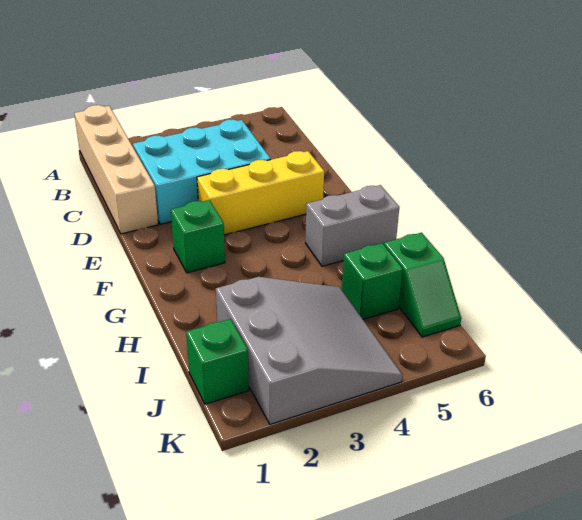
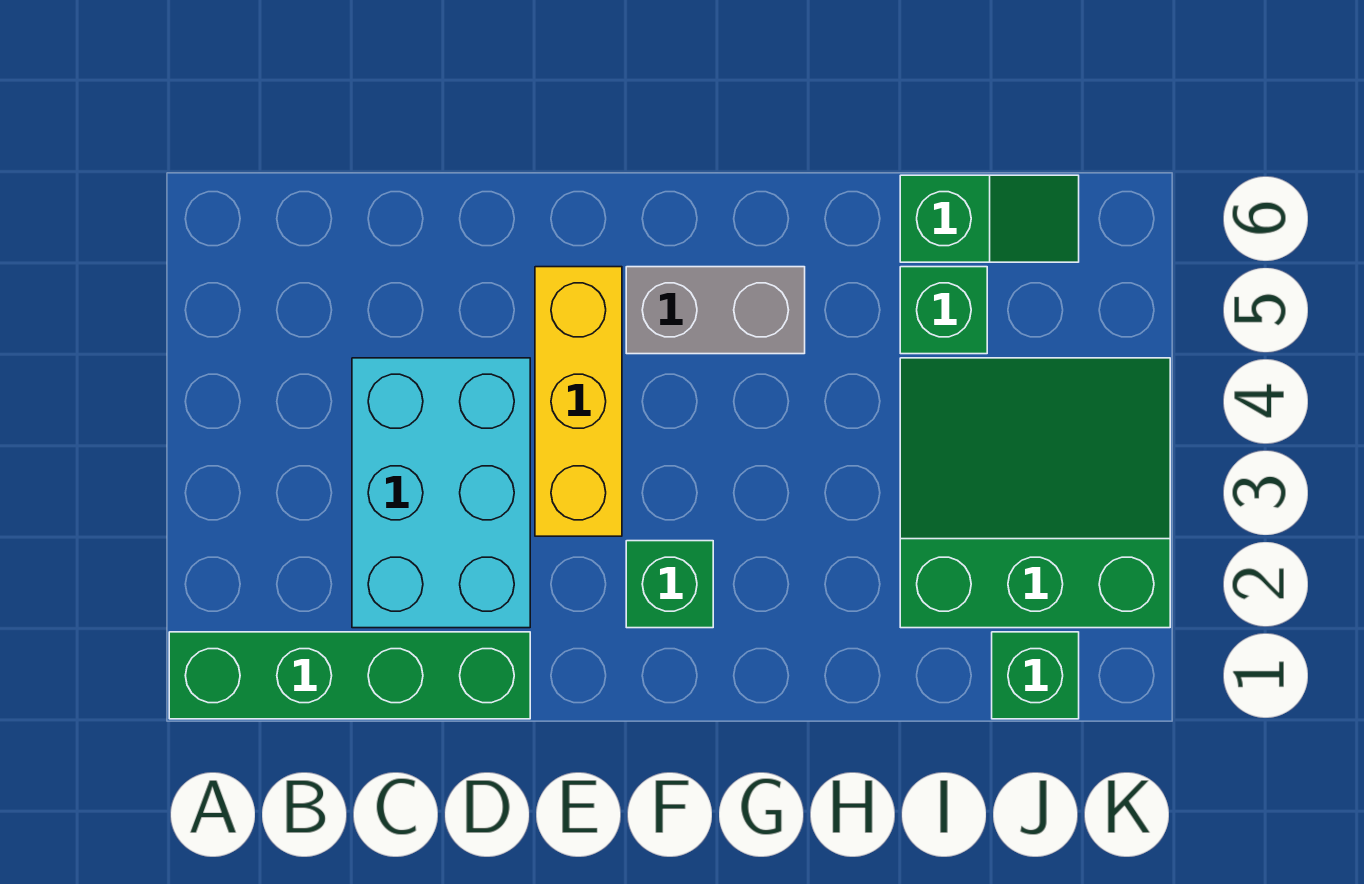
tan 1x4 brick [74,105,158,234] -> green 1x4 brick [169,632,530,719]
grey 1x2 brick [305,185,399,266] -> grey 1x2 brick turned to [626,267,805,354]
grey 3x3 slope [216,277,402,424] -> green 3x3 slope [900,358,1170,628]

